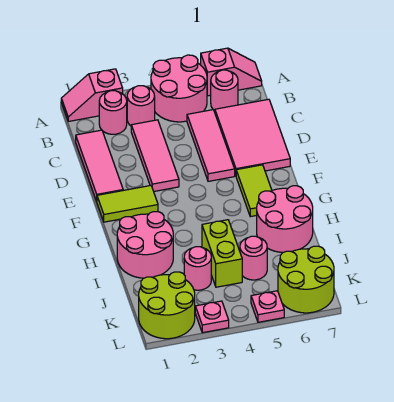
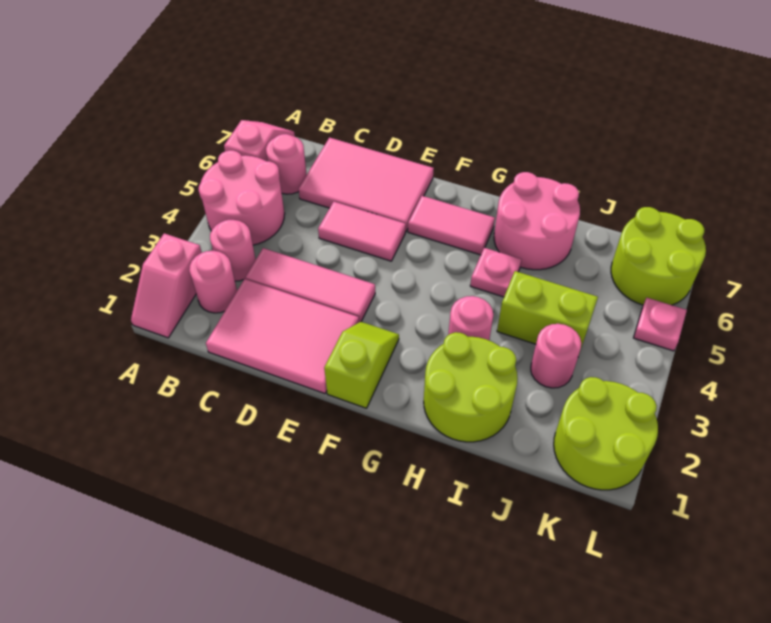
pink 1x3 tile [76,130,123,201] -> pink 2x3 tile [206,279,359,394]
pink 1x3 tile [187,110,235,181] -> pink 1x2 tile [318,202,406,261]
lime 1x2 tile [97,186,158,222] -> lime 1x2 slope [324,322,399,408]
lime 1x2 tile [236,165,272,217] -> pink 1x2 tile [408,196,495,255]
pink 2x2 round brick [117,212,173,278] -> lime 2x2 round brick [424,332,518,442]
pink 1x1 round brick [240,236,267,280] -> pink 1x1 round brick moved to [448,296,493,340]
pink 1x1 plate [195,301,229,333] -> pink 1x1 plate moved to [470,248,522,297]

